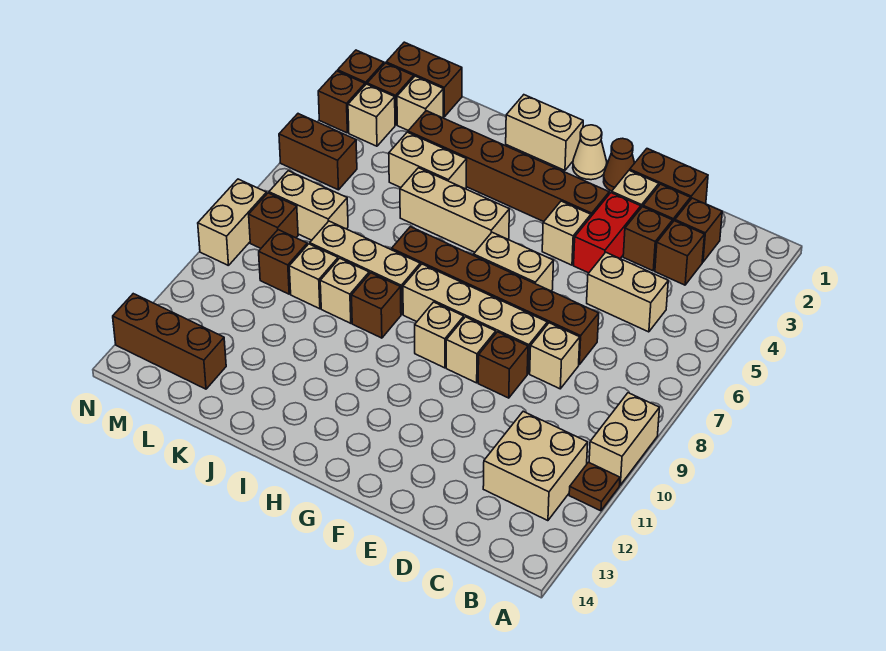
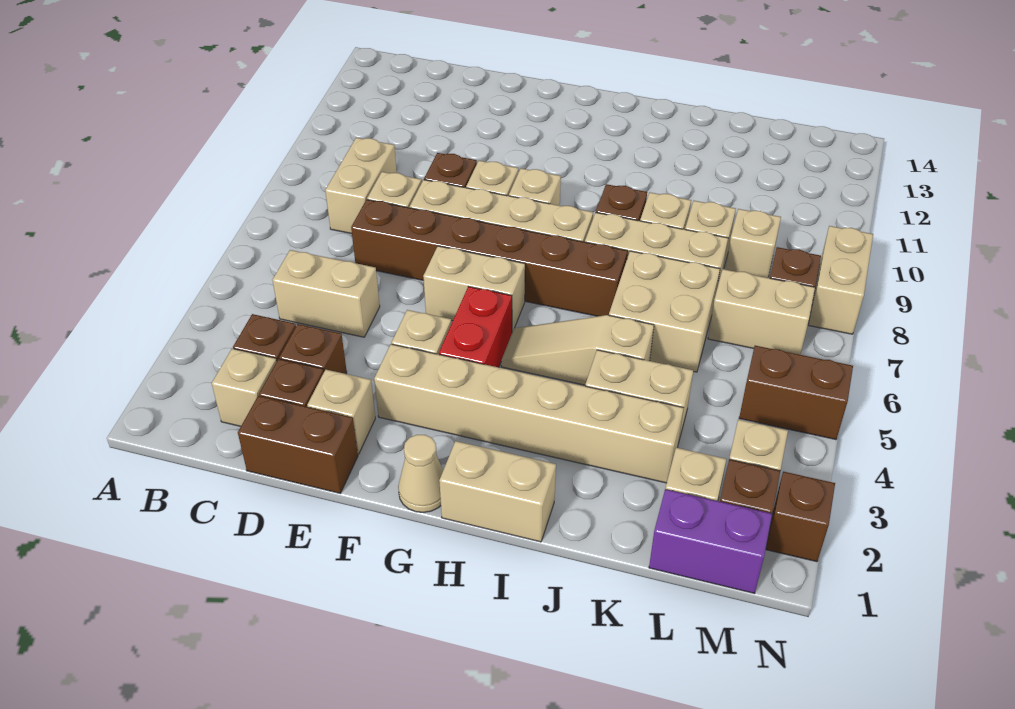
tan 1x2 brick [589,393,659,485] -> tan 1x2 brick moved to [325,138,397,234]
brown 1x1 plate [569,462,620,511] -> none
tan 2x2 brick [483,411,588,521] -> tan 2x2 brick moved to [609,251,720,372]
brown 1x1 brick [675,198,722,262] -> tan 1x1 brick [212,349,277,426]
red 1x2 brick [574,193,641,273] -> red 1x2 brick moved to [439,287,512,367]
brown 1x1 cone [604,138,634,191] -> none
brown 1x6 brick [408,111,609,222] -> tan 1x6 brick [374,344,684,483]
tan 1x3 brick [400,168,509,252] -> tan 1x3 slope [501,315,654,385]
brown 1x2 brick [386,42,462,117] -> purple 1x2 brick [649,489,772,593]
brown 1x1 brick [259,230,307,294] -> tan 1x1 brick [725,209,781,278]
brown 1x3 brick [113,294,226,389] -> none
brown 1x1 brick [318,71,365,133] -> none

